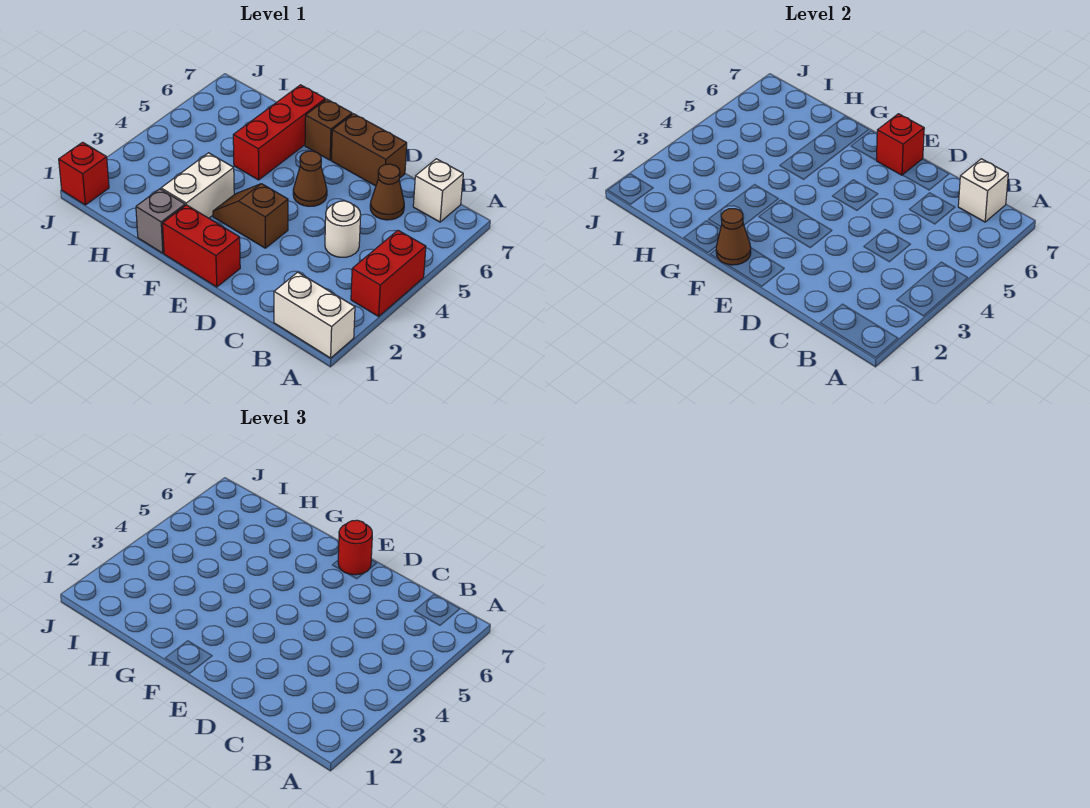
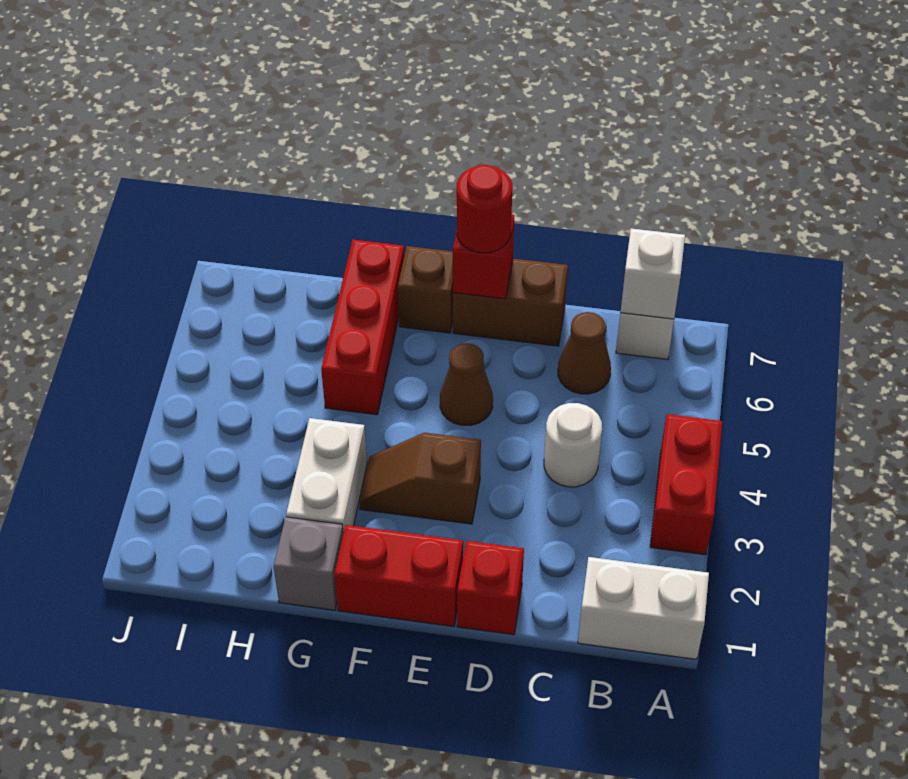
brown 1x1 cone [716,209,751,265] -> none
red 1x1 brick [59,142,109,205] -> red 1x1 brick moved to [457,541,524,635]

